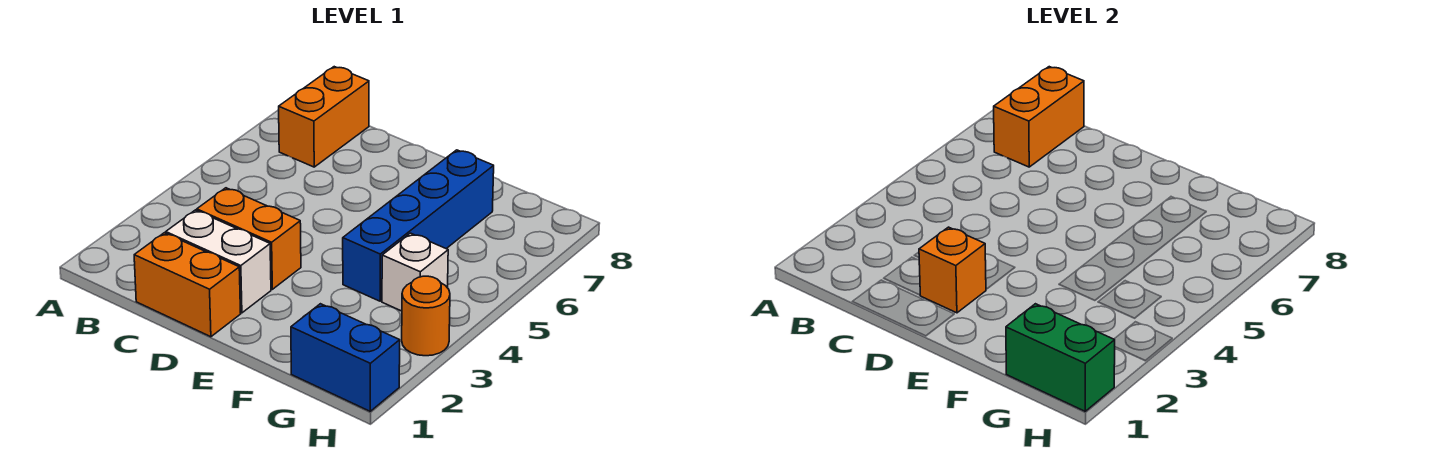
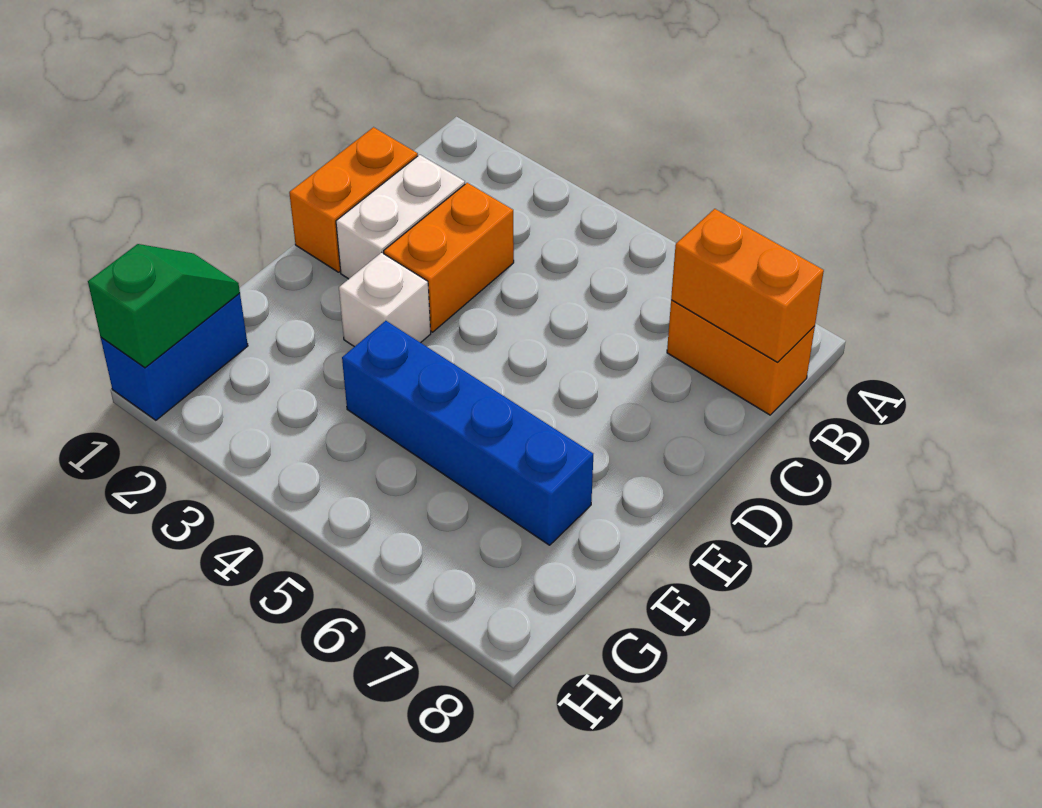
orange 1x1 brick [919,227,986,313] -> none
green 1x2 brick [1006,304,1115,411] -> green 1x2 slope [88,244,240,368]
white 1x1 brick [382,233,448,311] -> white 1x1 brick moved to [339,252,431,347]
orange 1x1 round brick [402,276,450,356] -> none

